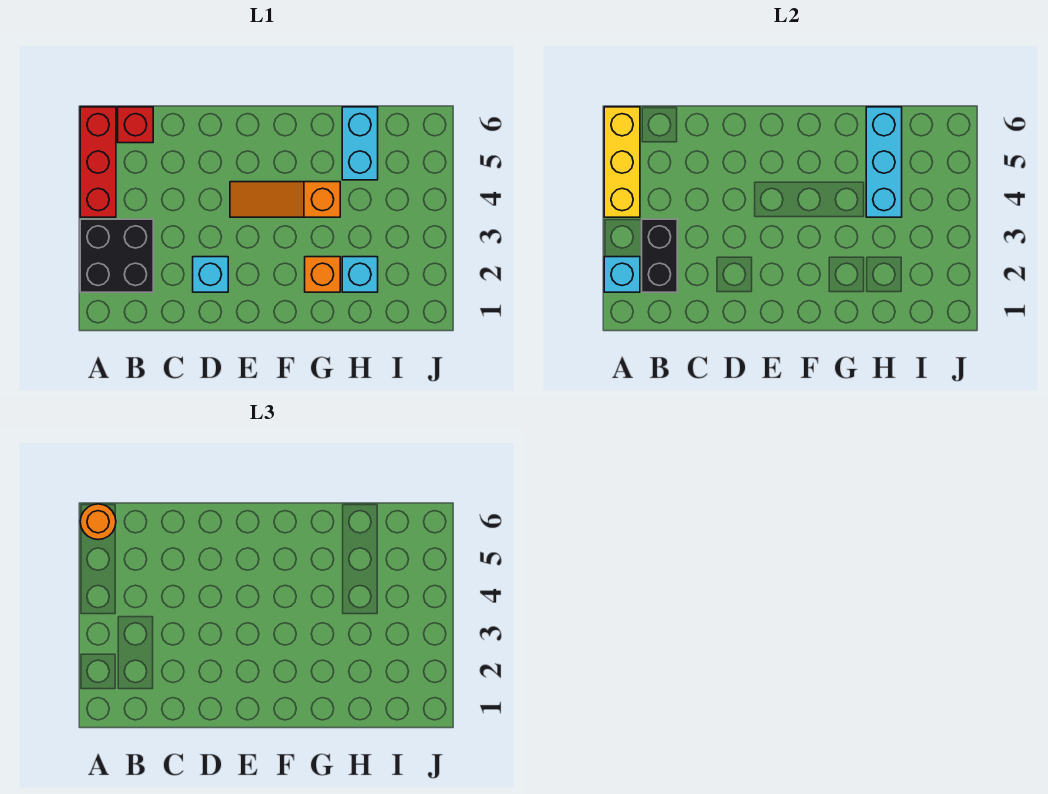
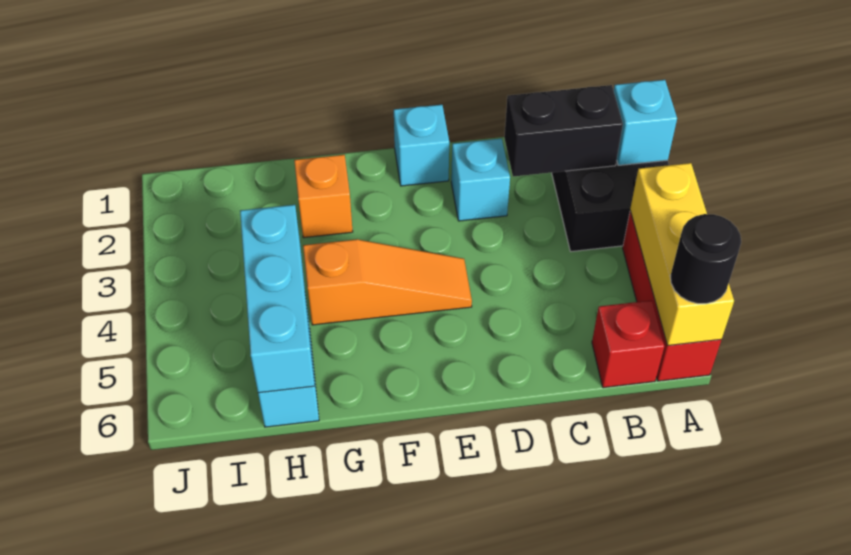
orange 1x1 round brick [80,504,116,540] -> black 1x1 round brick [671,214,741,304]
black 1x2 brick [642,219,677,292] -> black 1x2 brick turned to [504,85,623,176]
cyan 1x1 brick [342,257,378,292] -> cyan 1x1 brick moved to [394,105,449,186]

